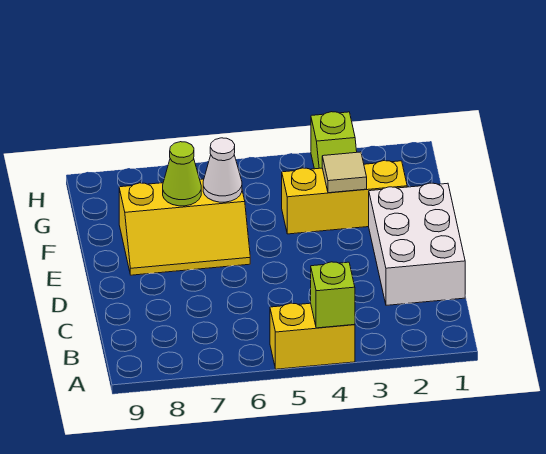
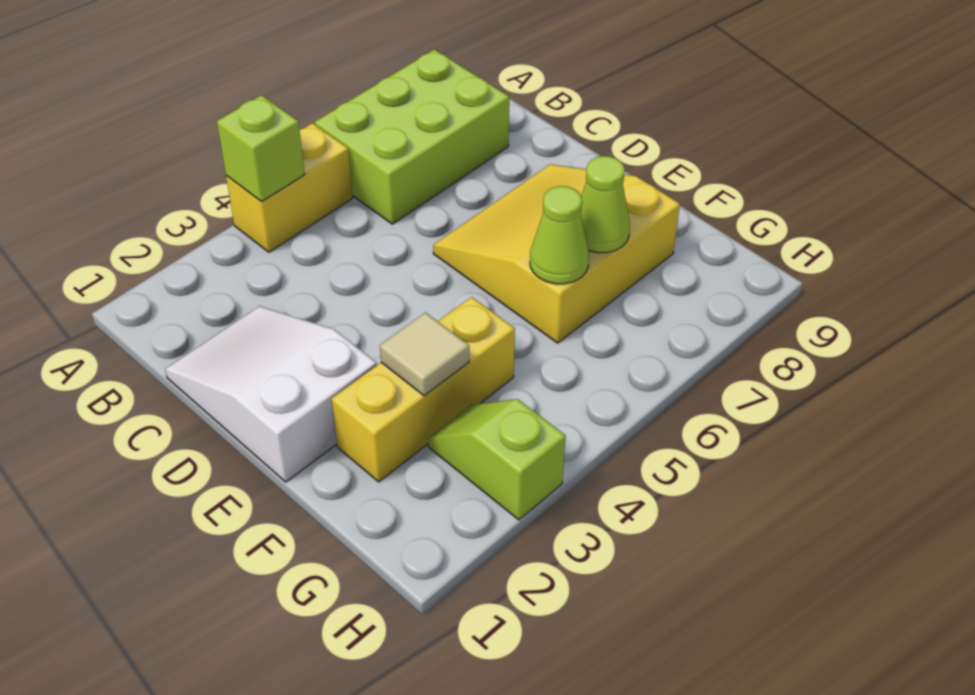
none -> lime 2x3 brick [315,49,509,224]
white 2x3 brick [369,183,465,305] -> white 2x3 slope [165,306,377,482]
yellow 2x3 slope [119,179,250,275] -> yellow 3x3 slope [433,164,680,343]
white 1x1 cone [203,138,242,202] -> lime 1x1 cone [530,186,589,284]

